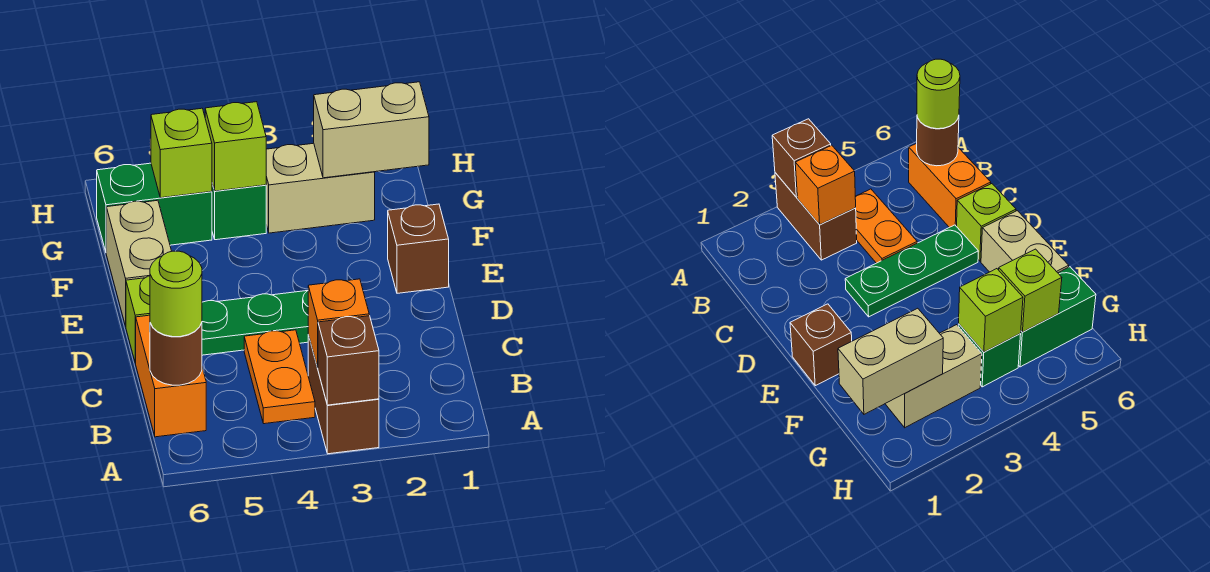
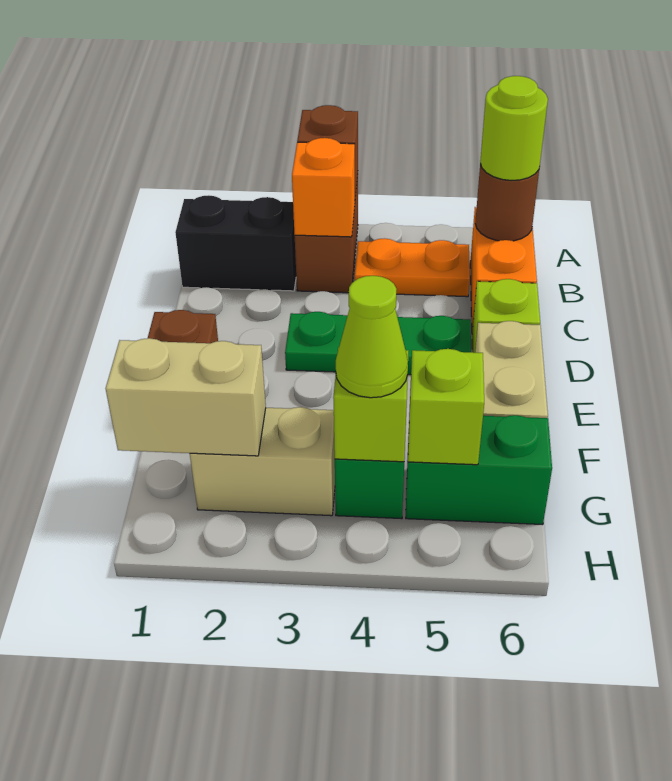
none -> black 1x2 brick [175,195,296,291]
orange 1x2 plate [244,330,315,424] -> orange 1x2 plate turned to [355,238,470,297]
none -> lime 1x1 cone [336,276,408,398]

